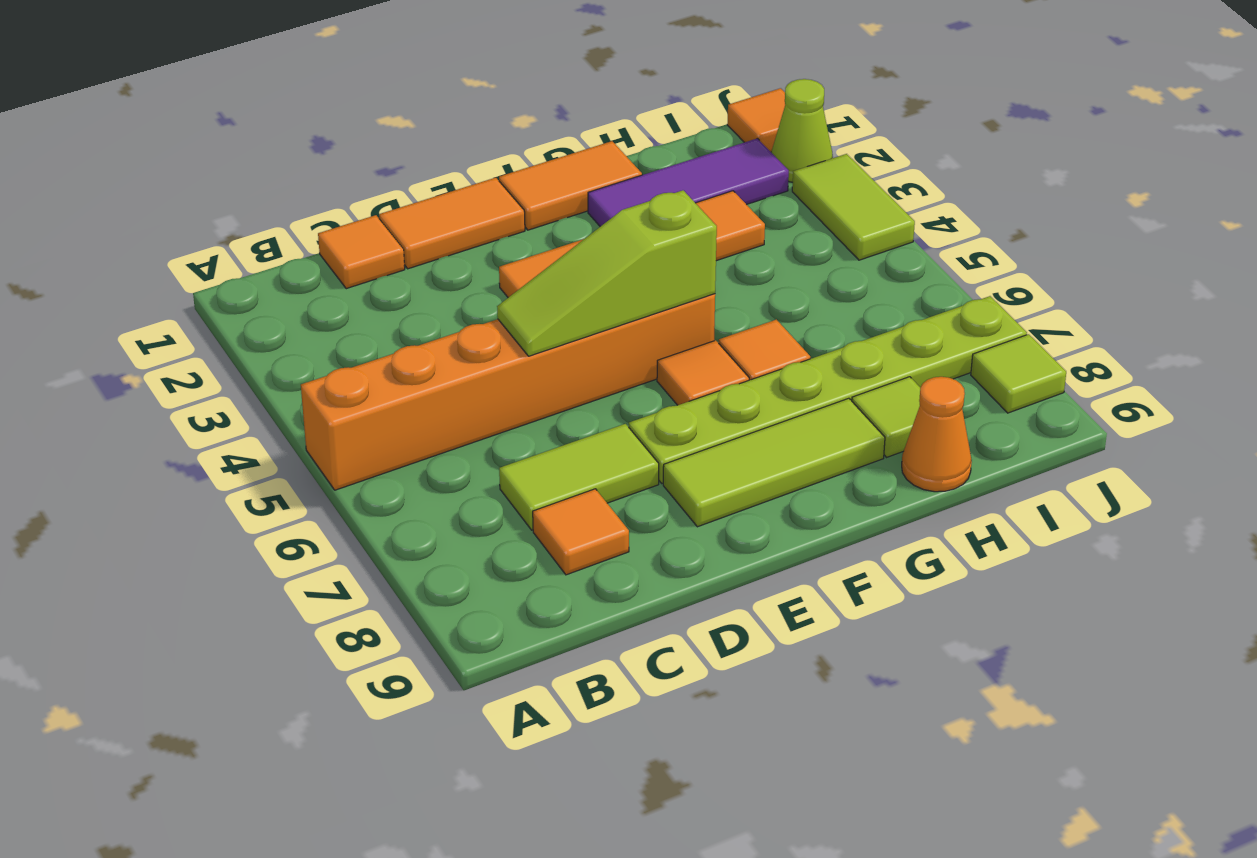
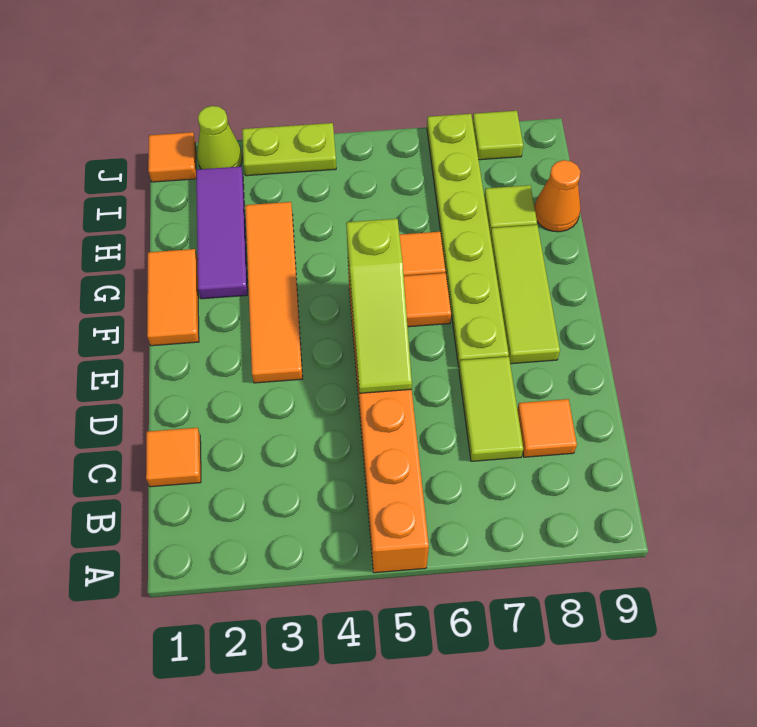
orange 1x2 tile [379,178,525,269] -> none
lime 1x2 tile [792,154,915,260] -> lime 1x2 plate [242,123,336,176]

